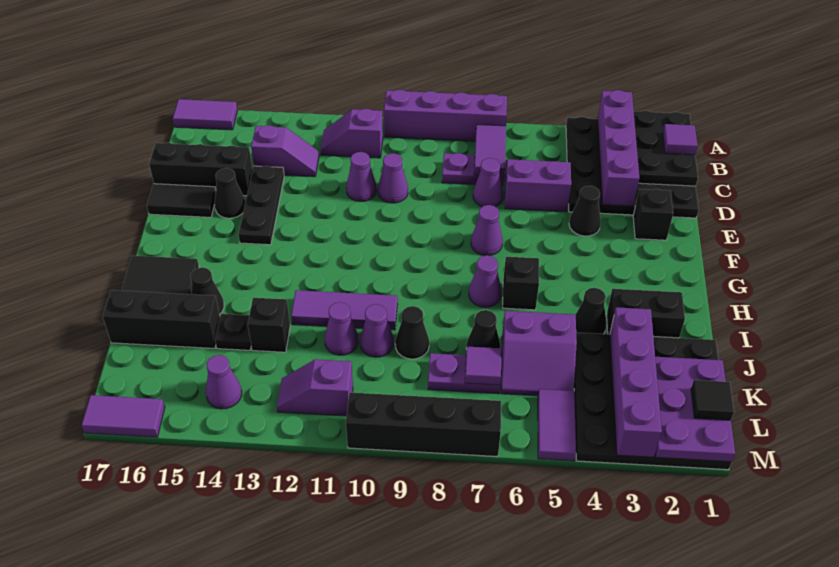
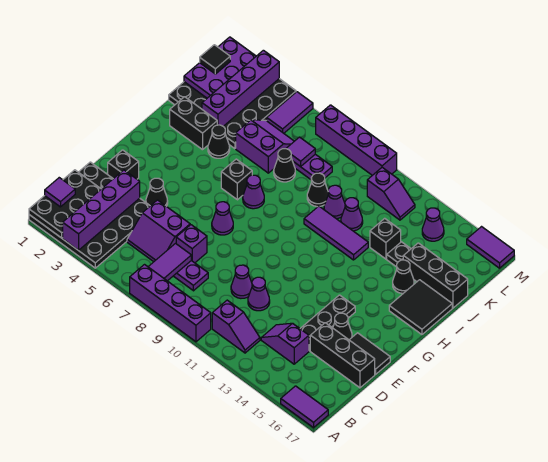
purple 1x1 cone [473,158,504,207] -> purple 1x1 brick [176,225,207,263]
black 1x4 brick [346,392,501,457] -> purple 1x4 brick [316,105,397,175]

